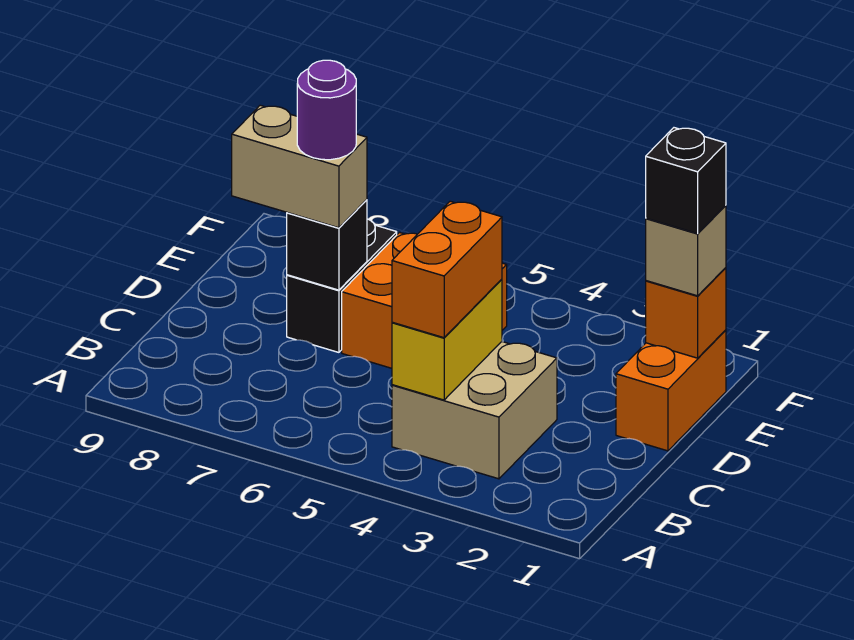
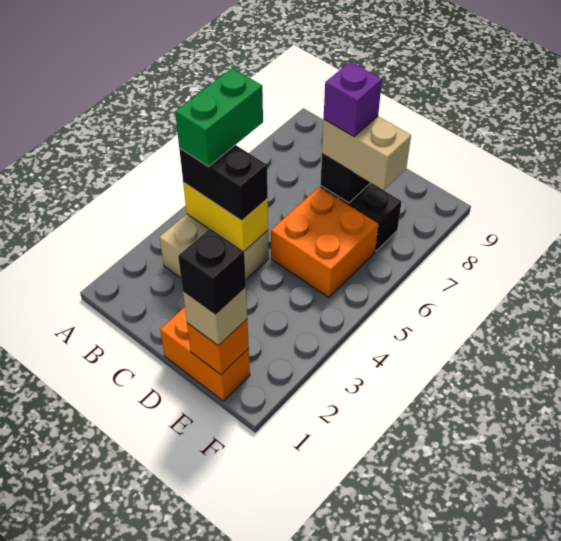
orange 1x2 brick [392,201,502,338] -> black 1x2 brick [179,145,268,221]
none -> green 1x2 brick [175,68,263,166]
tan 1x2 brick [232,105,367,228] -> tan 1x2 brick turned to [322,116,411,190]
purple 1x1 round brick [297,60,356,160] -> purple 1x1 brick [324,62,382,137]

